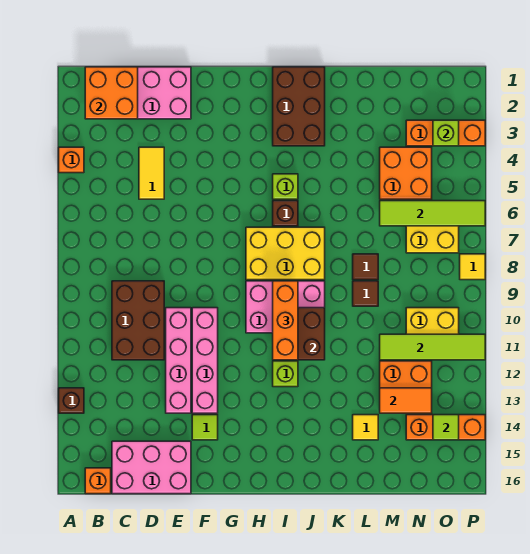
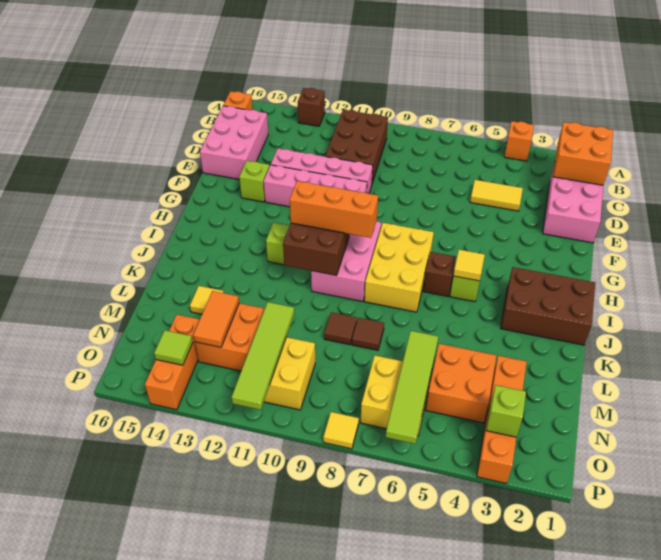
brown 2x3 brick [112,281,164,360] -> brown 2x3 brick turned to [326,110,388,183]
lime 1x1 tile [192,415,218,440] -> lime 1x1 brick [239,161,269,202]
none -> yellow 1x1 tile [453,250,485,281]
orange 1x3 brick [406,120,485,146] -> orange 1x4 brick [477,356,527,483]

